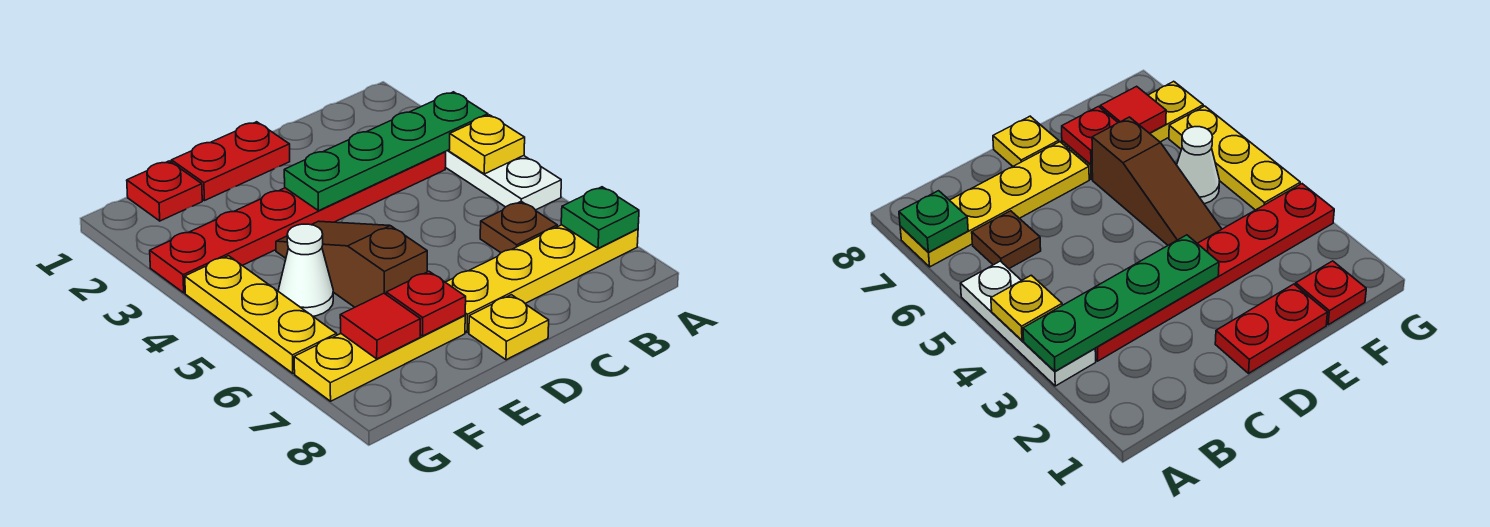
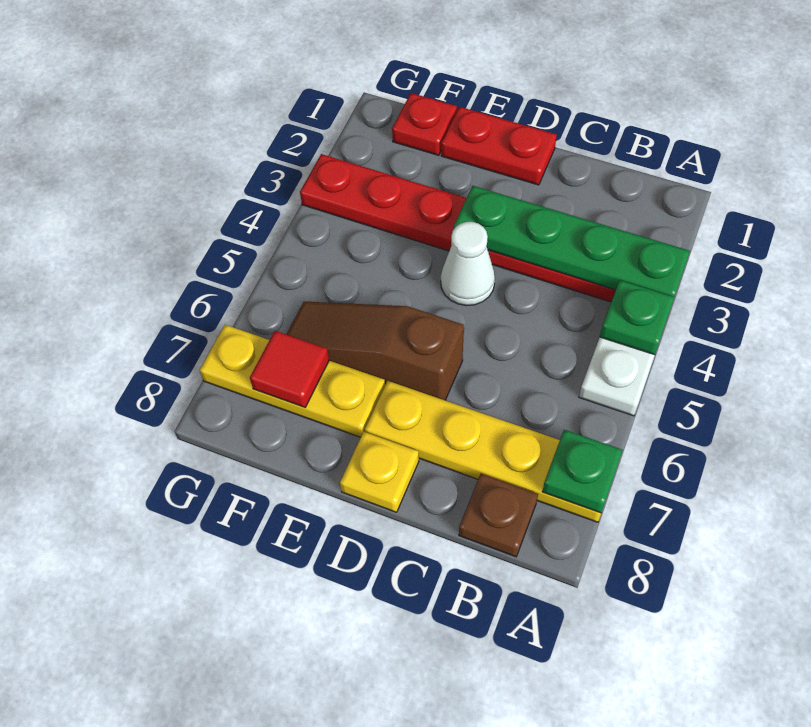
yellow 1x1 plate [449,115,525,174] -> green 1x1 plate [600,280,674,355]
brown 1x1 plate [480,201,557,253] -> brown 1x1 plate moved to [459,474,538,557]
brown 1x3 slope [276,221,427,307] -> brown 1x3 slope turned to [286,302,464,400]
red 1x1 plate [386,271,466,336] -> none
white 1x1 cone [278,224,333,316] -> white 1x1 cone moved to [441,222,495,306]
yellow 1x3 plate [185,256,337,373] -> none

